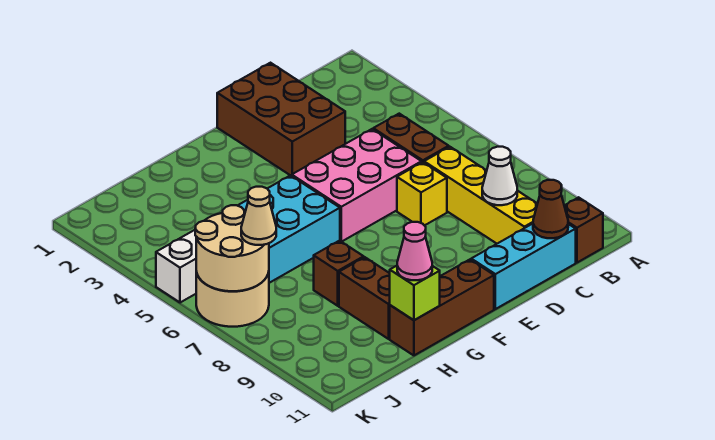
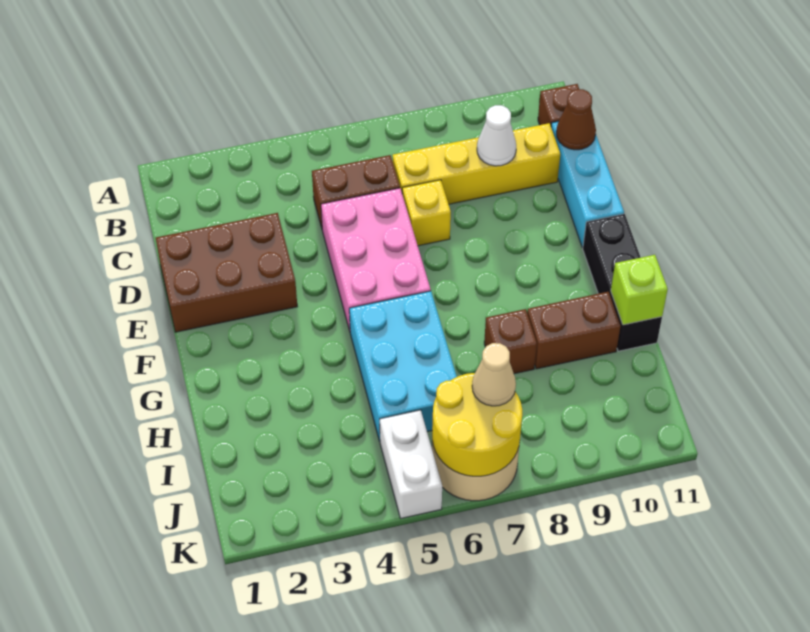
brown 1x3 brick [390,260,494,355] -> black 1x3 brick [583,214,662,351]
pink 1x1 cone [397,222,432,280] -> none
tan 2x2 round brick [195,205,269,291] -> yellow 2x2 round brick [432,373,522,476]

